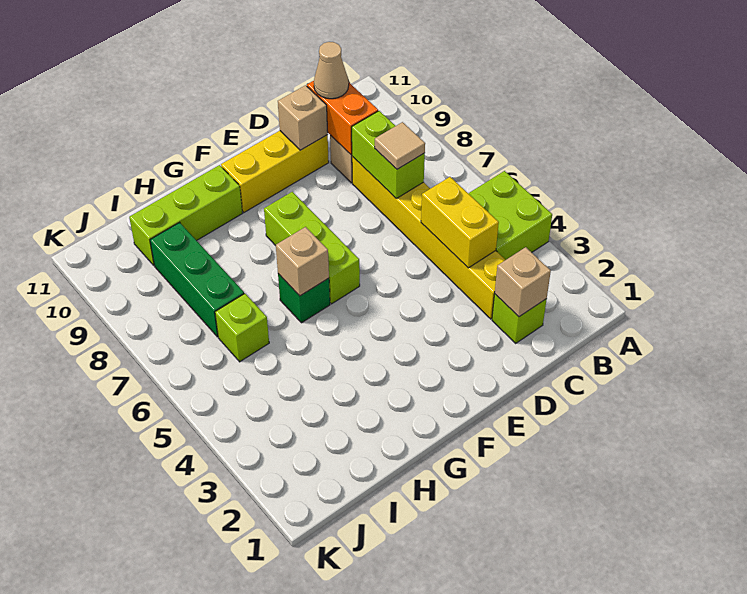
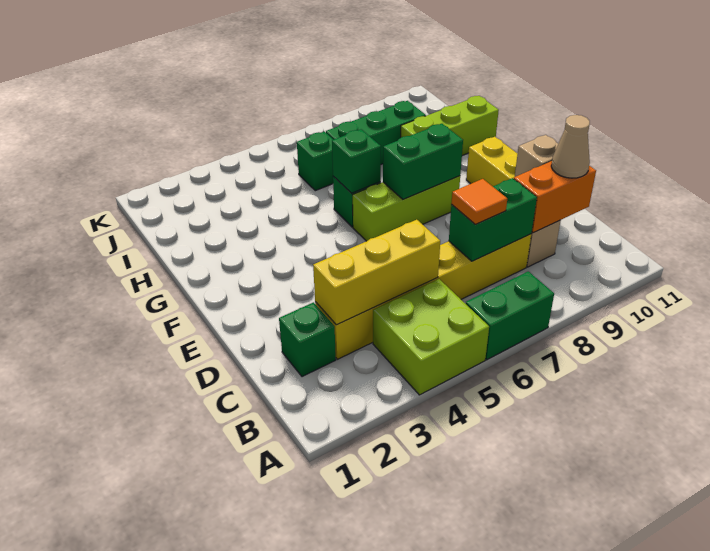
none -> green 1x2 brick [466,271,554,360]
lime 1x1 brick [492,294,547,343] -> green 1x1 brick [279,302,336,377]
tan 1x1 brick [495,247,551,317] -> none
yellow 1x2 brick [421,177,499,268] -> yellow 1x3 brick [313,220,440,325]
lime 1x2 brick [352,111,425,198] -> green 1x2 brick [449,178,537,261]
tan 1x1 tile [375,122,425,169] -> orange 1x1 tile [451,179,507,224]
none -> green 1x2 brick [383,124,463,199]
tan 1x1 brick [276,227,329,296] -> green 1x1 brick [332,129,381,193]
lime 1x3 brick [129,165,242,265] -> lime 1x3 brick turned to [401,96,499,156]
lime 1x1 brick [215,294,269,362] -> green 1x1 brick [297,132,333,191]

